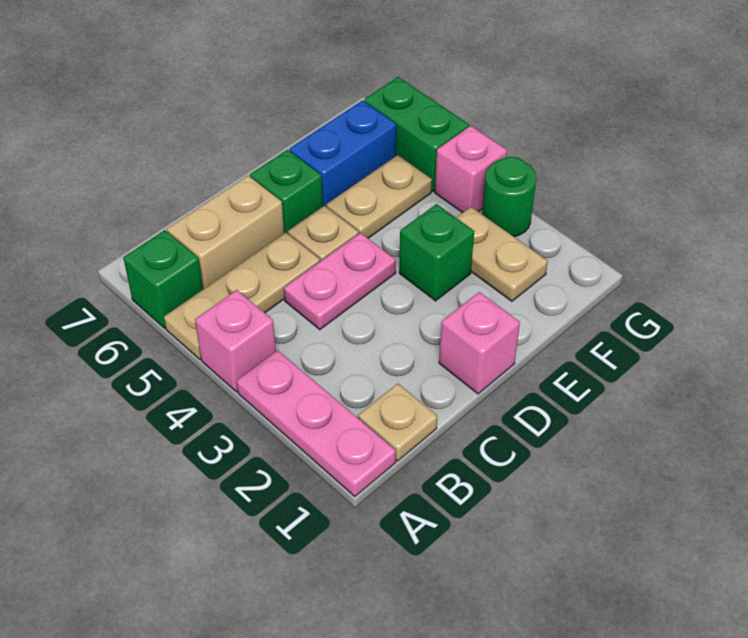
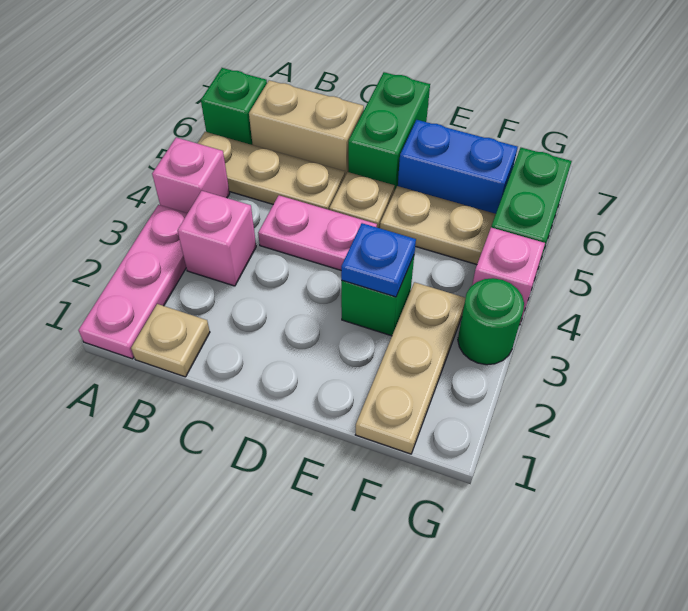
pink 1x1 brick [439,292,520,394] -> pink 1x1 brick moved to [177,191,256,286]
green 1x1 brick [250,150,323,234] -> green 1x2 brick [348,72,430,191]
none -> blue 1x1 plate [341,223,416,297]
tan 1x2 plate [456,207,548,301] -> tan 1x3 plate [355,282,466,454]

